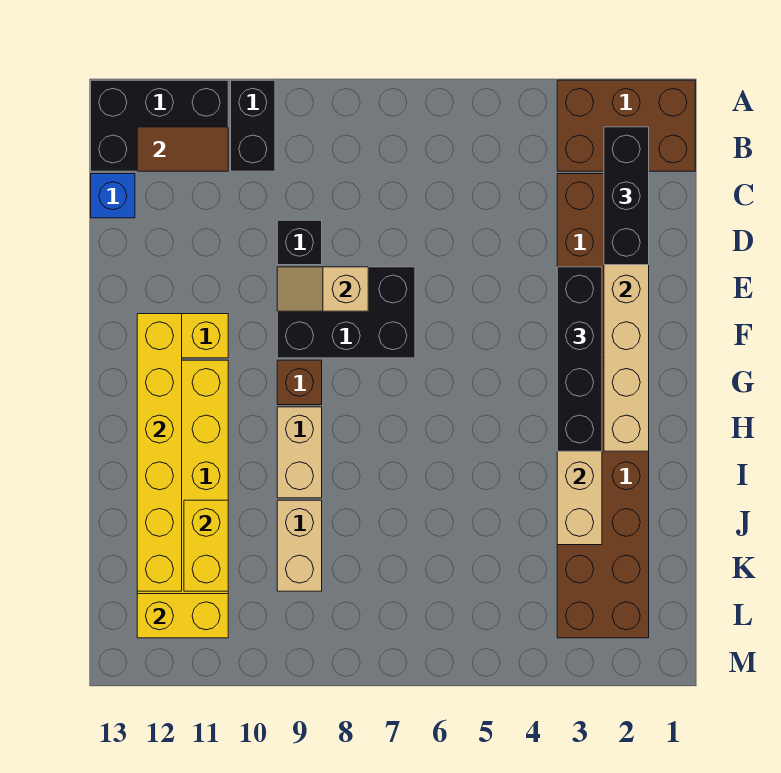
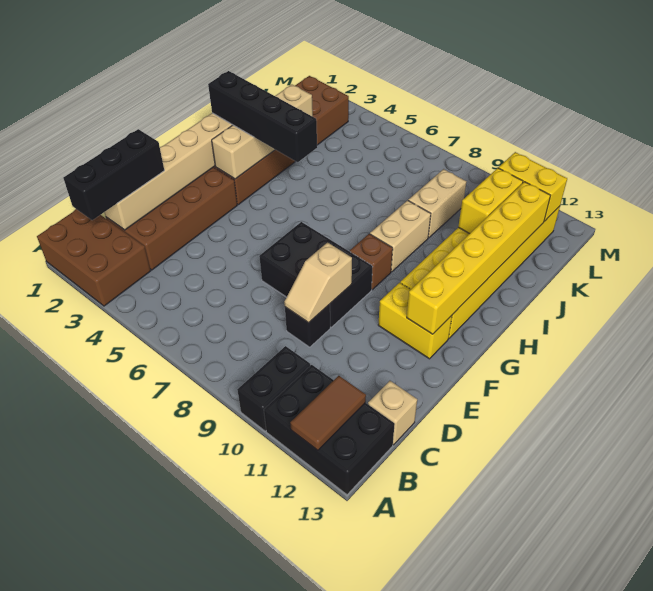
brown 1x2 tile [137,127,228,171] -> brown 1x2 tile turned to [290,376,366,450]
blue 1x1 brick [91,174,135,218] -> tan 1x1 brick [368,381,417,445]
black 1x4 brick [557,267,602,451] -> black 1x4 brick turned to [208,71,317,162]
tan 1x2 slope [277,267,368,311] -> tan 1x2 slope turned to [284,243,352,323]

